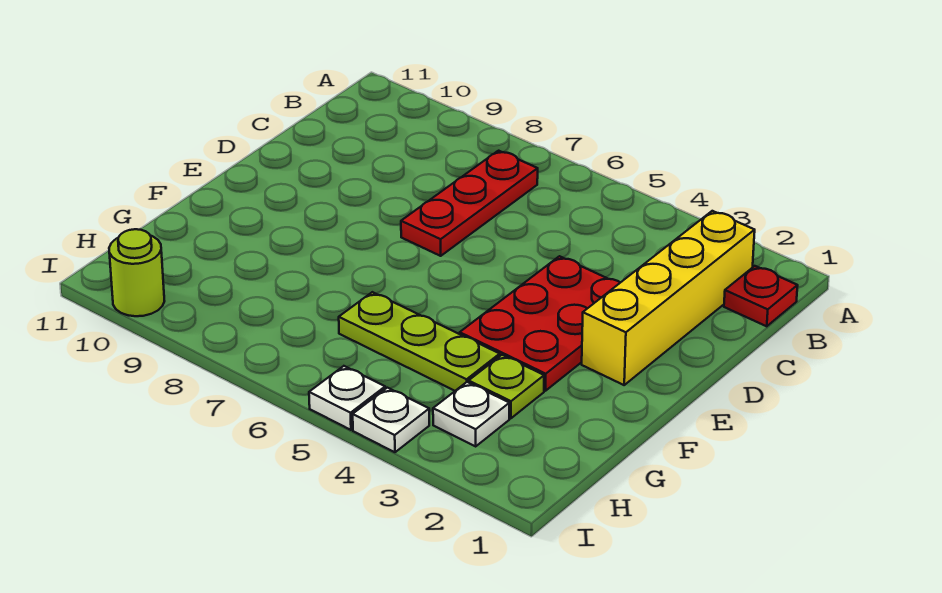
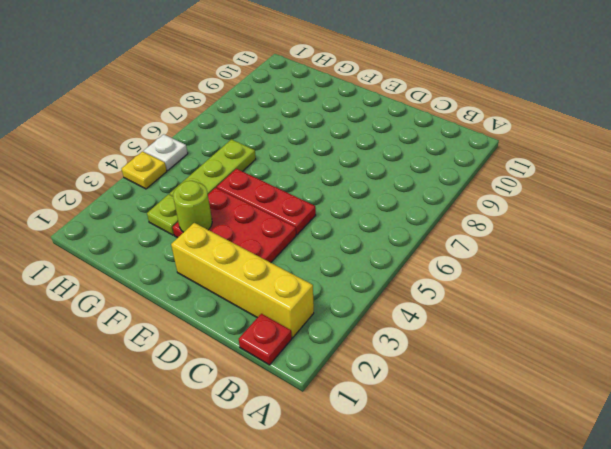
red 1x3 plate [401,151,538,256] -> red 1x3 plate moved to [217,169,316,235]
white 1x1 plate [433,382,509,446] -> none
white 1x1 plate [353,388,429,452] -> yellow 1x1 plate [122,152,167,189]
lime 1x1 round brick [109,229,164,316] -> lime 1x1 round brick moved to [173,181,212,232]

